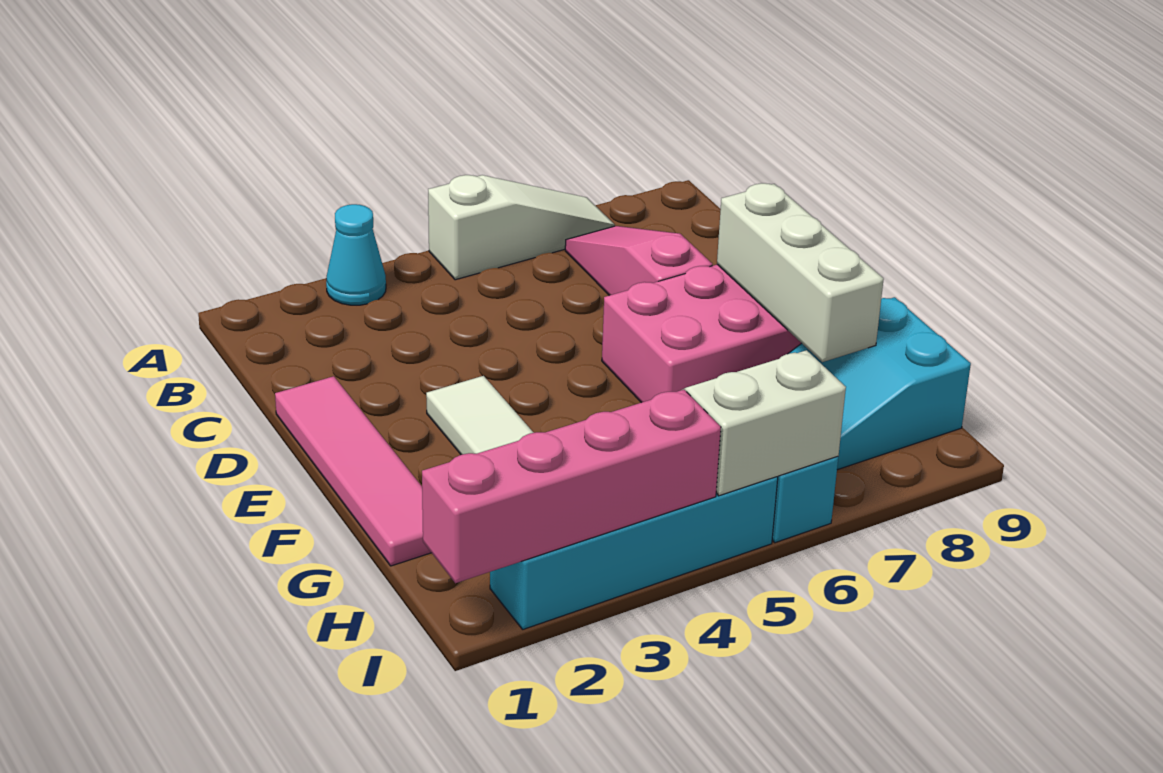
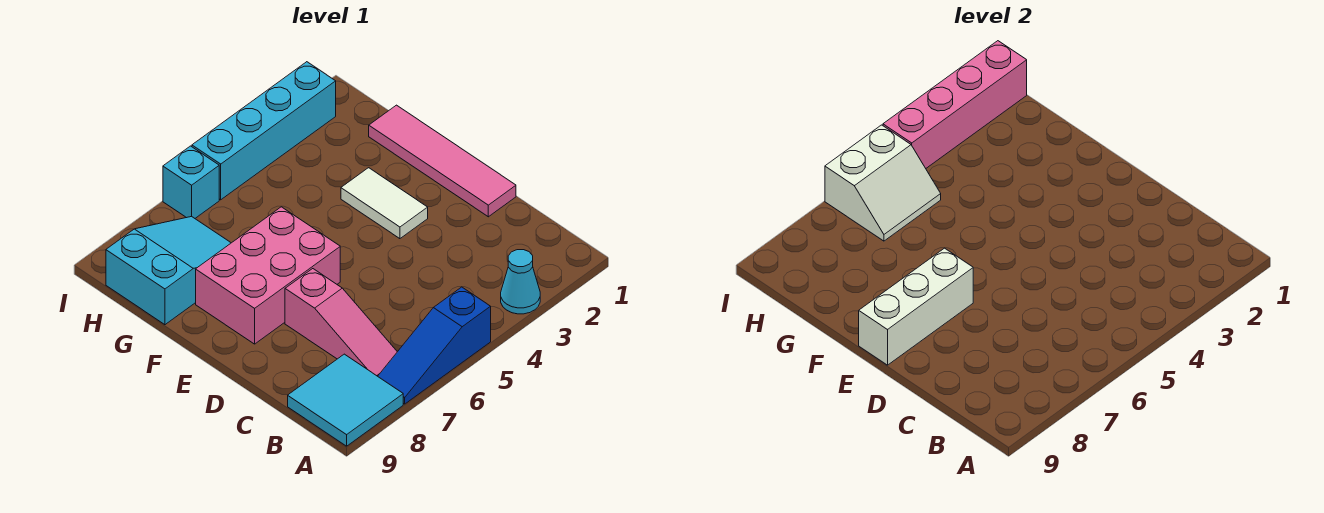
white 1x3 slope [428,175,615,280] -> blue 1x3 slope [378,287,491,404]
none -> cyan 2x2 tile [288,354,403,446]
white 1x3 brick [717,183,884,362] -> white 1x3 brick turned to [859,248,973,365]

